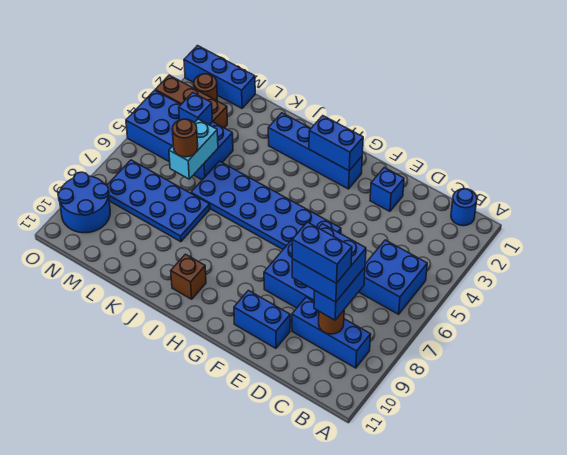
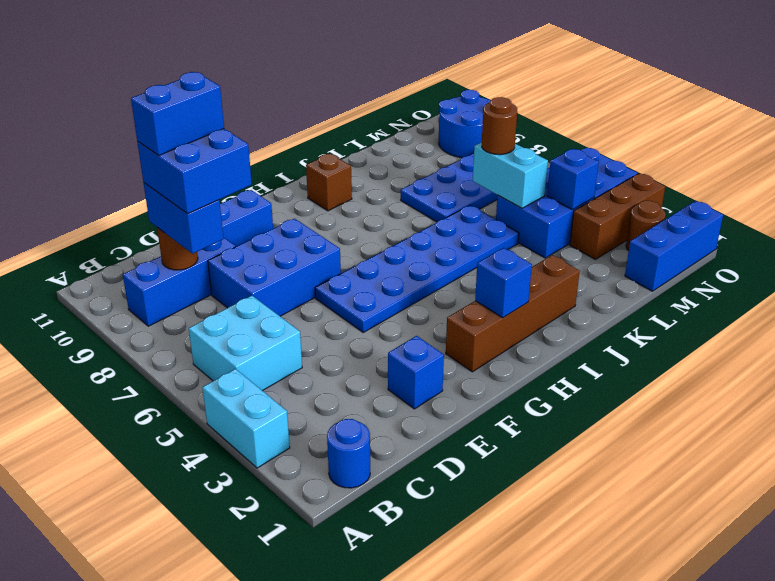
none -> cyan 1x2 brick [202,369,290,468]
blue 2x2 brick [359,240,427,314] -> cyan 2x2 brick [189,296,302,391]
blue 1x4 brick [268,113,362,189] -> brown 1x4 brick [446,255,580,372]
blue 1x2 brick [309,116,363,171] -> blue 1x1 brick [475,248,532,318]

